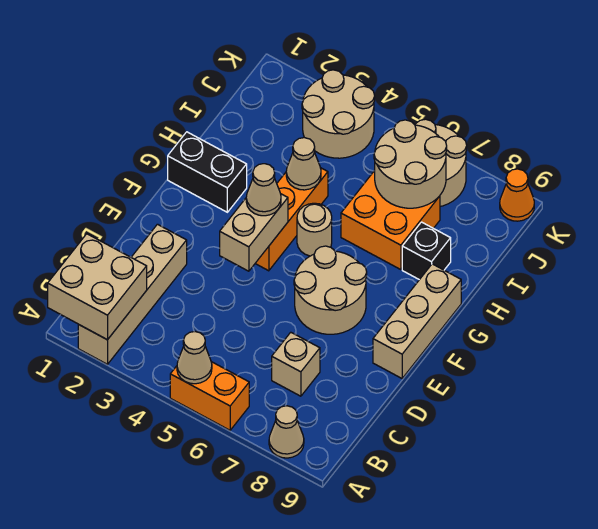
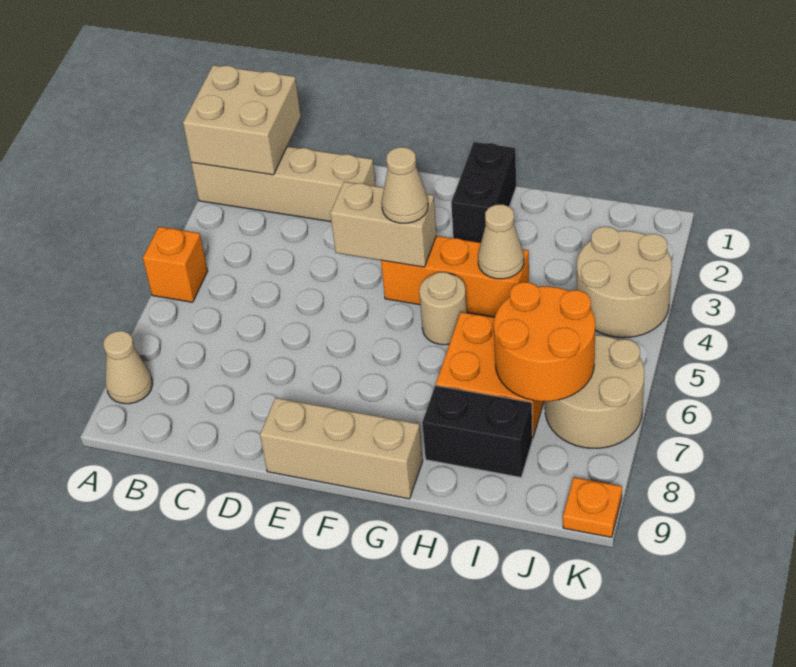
orange 1x2 brick [170,362,249,430] -> orange 1x1 brick [143,227,208,302]
tan 1x1 cone [177,332,212,384] -> none
tan 1x1 brick [272,332,320,396] -> none
tan 2x2 round brick [294,246,367,334] -> none
black 1x1 brick [402,222,451,280] -> black 1x2 brick [422,386,532,477]
tan 2x2 round brick [374,120,447,208] -> orange 2x2 round brick [494,282,595,401]
orange 1x1 cone [500,169,534,221] -> orange 1x1 plate [563,477,622,538]

